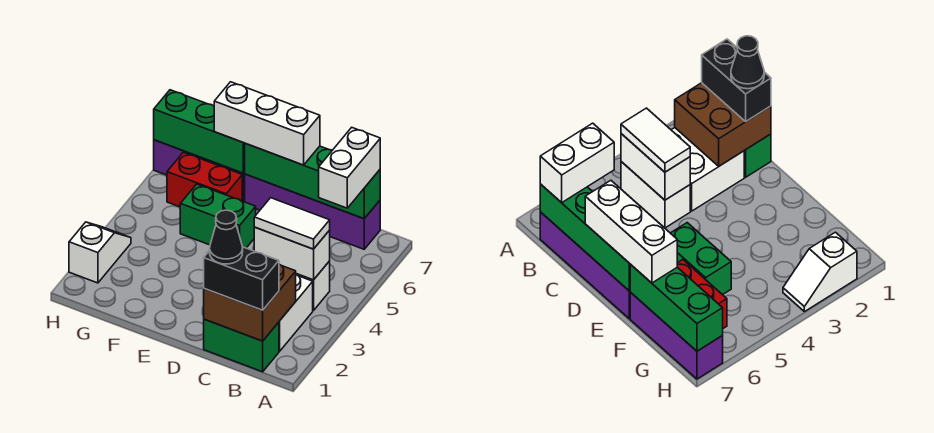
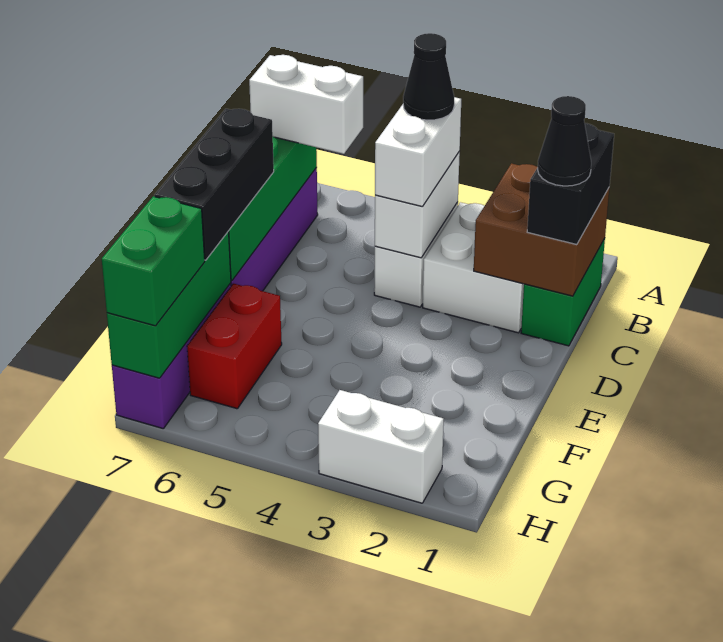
white 1x2 tile [254,198,330,249] -> white 1x2 brick [375,97,461,207]
none -> black 1x1 cone [403,33,454,120]
white 1x3 brick [214,82,320,165] -> black 1x3 brick [154,109,274,260]
green 1x2 brick [180,184,256,248] -> green 1x2 brick moved to [102,196,205,326]
white 1x2 slope [69,222,131,283] -> white 1x2 brick [318,390,444,503]

